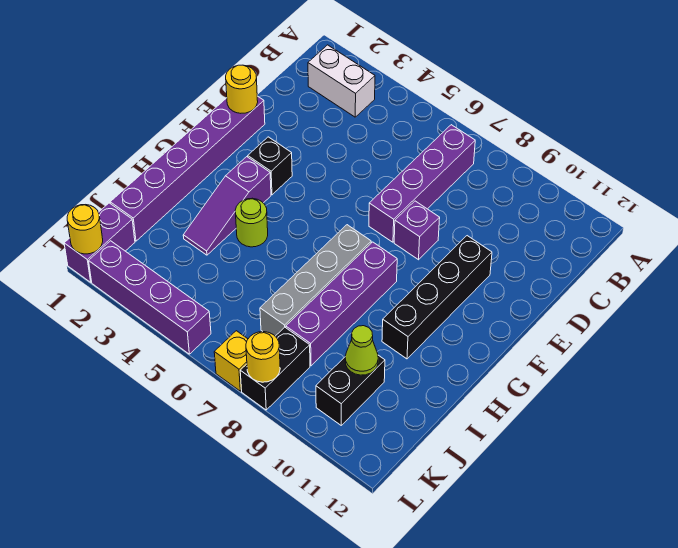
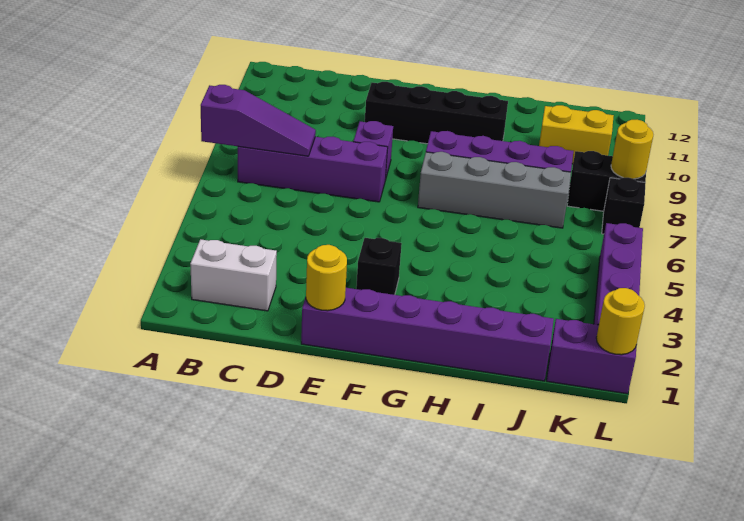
white 1x2 brick [308,45,375,117] -> white 1x2 brick turned to [190,239,277,311]
purple 1x3 slope [183,157,271,255] -> purple 1x3 slope moved to [201,85,316,156]
lime 1x1 round brick [235,198,268,247] -> none
black 1x2 brick [316,355,385,425] -> yellow 1x2 brick [539,105,614,164]
lime 1x1 cone [345,326,378,375] -> none
yellow 1x1 brick [214,331,248,391] -> black 1x1 brick [602,178,646,234]

